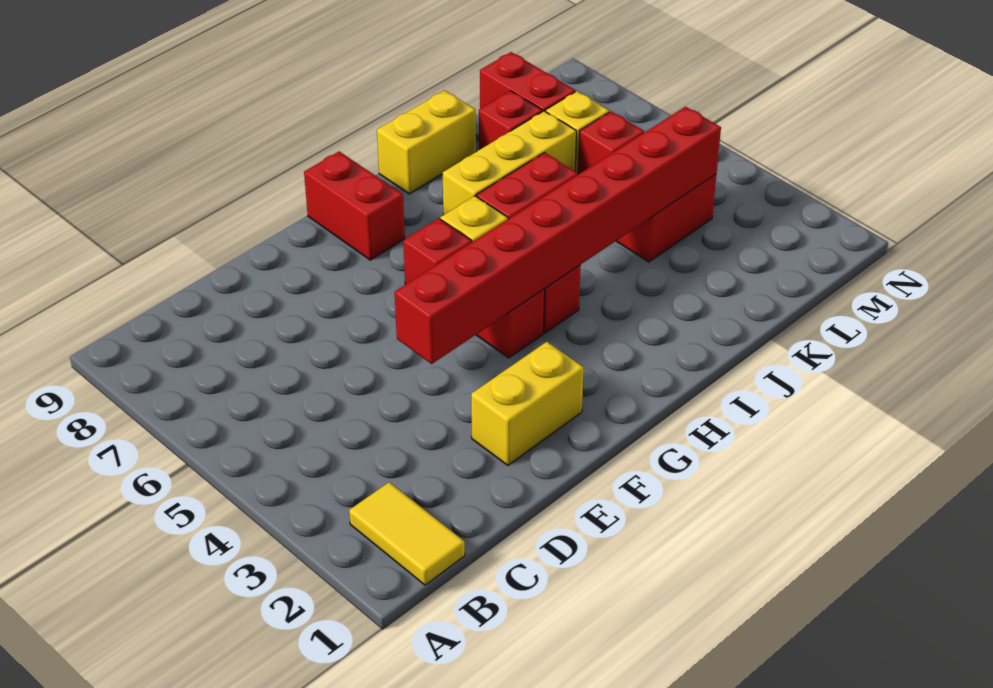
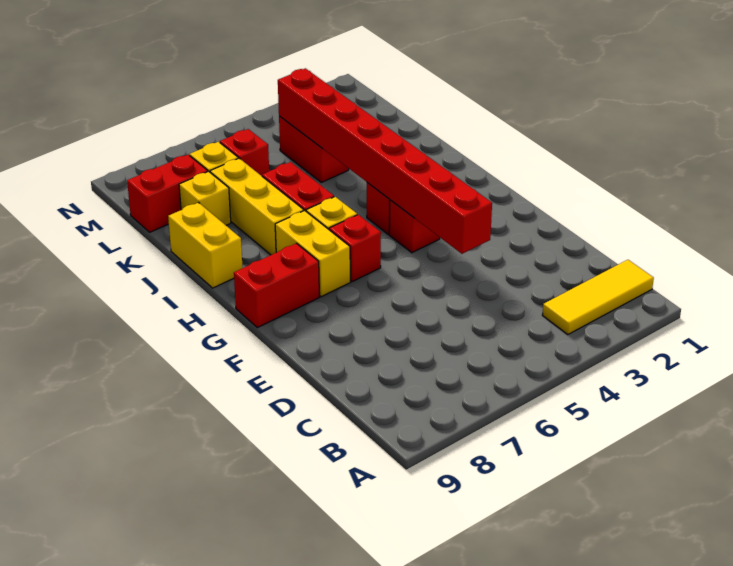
yellow 1x2 tile [349,482,465,585] -> yellow 1x3 tile [542,260,654,335]
yellow 1x2 brick [471,342,584,465] -> yellow 1x2 brick moved to [275,211,350,297]
red 1x1 brick [479,91,542,150] -> yellow 1x1 brick [179,171,231,225]

